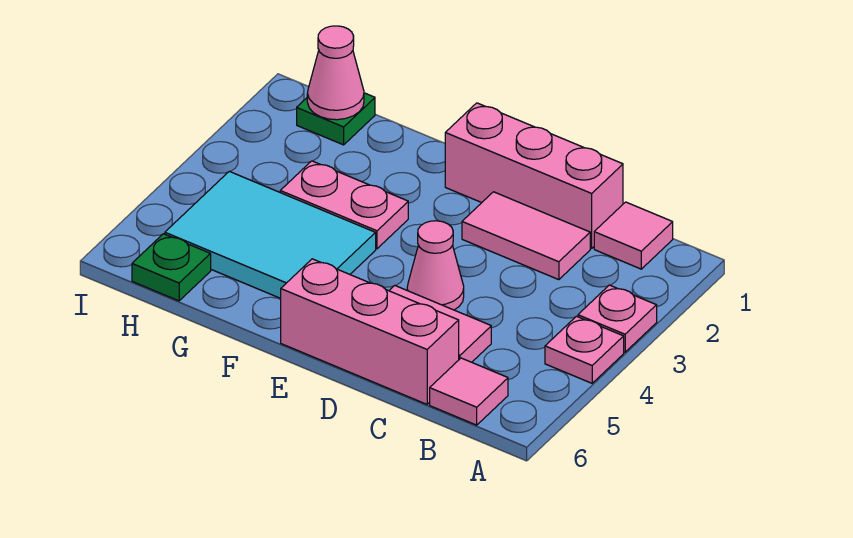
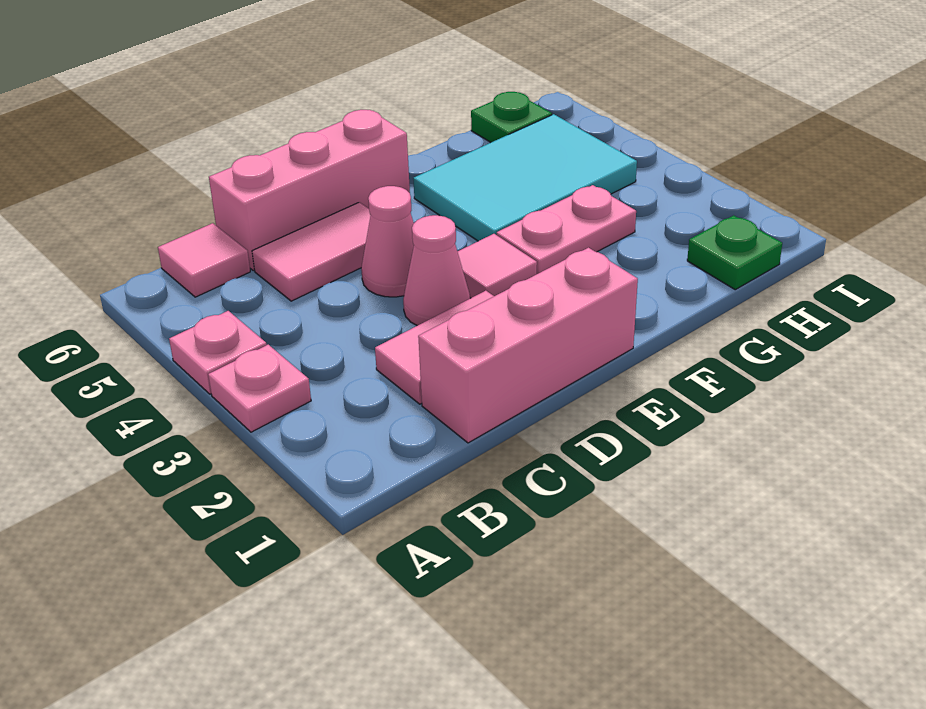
pink 1x1 tile [594,202,673,269] -> pink 1x1 tile moved to [457,234,537,298]
pink 1x1 cone [307,26,364,120] -> pink 1x1 cone moved to [403,215,470,326]

